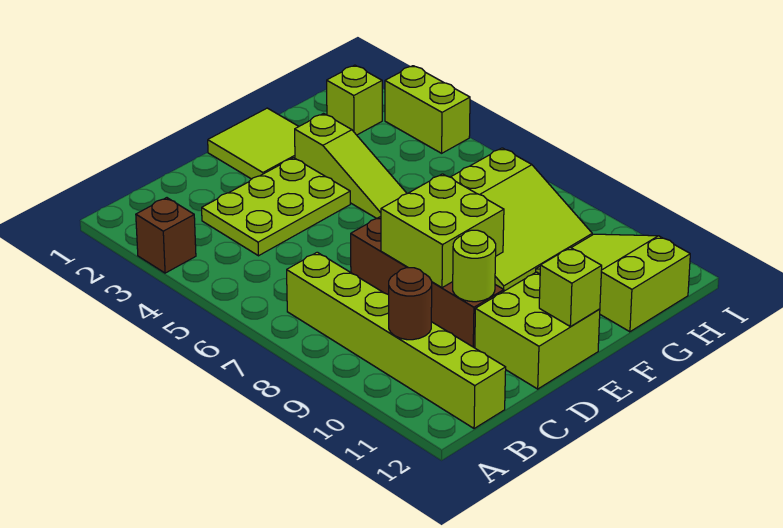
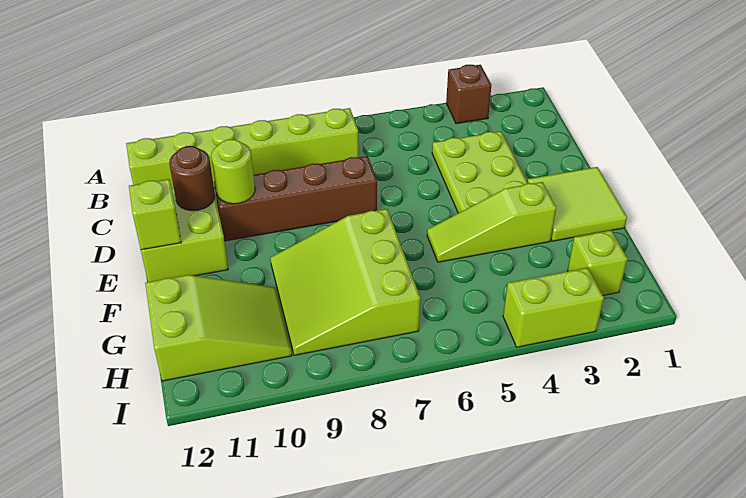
brown 1x1 round brick [389,268,432,340] -> brown 1x1 round brick moved to [169,146,215,211]
lime 2x2 brick [381,174,504,288] -> none

